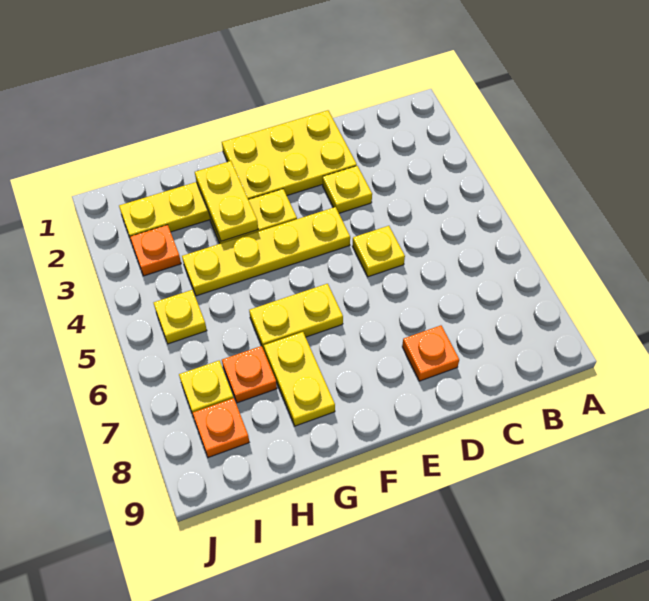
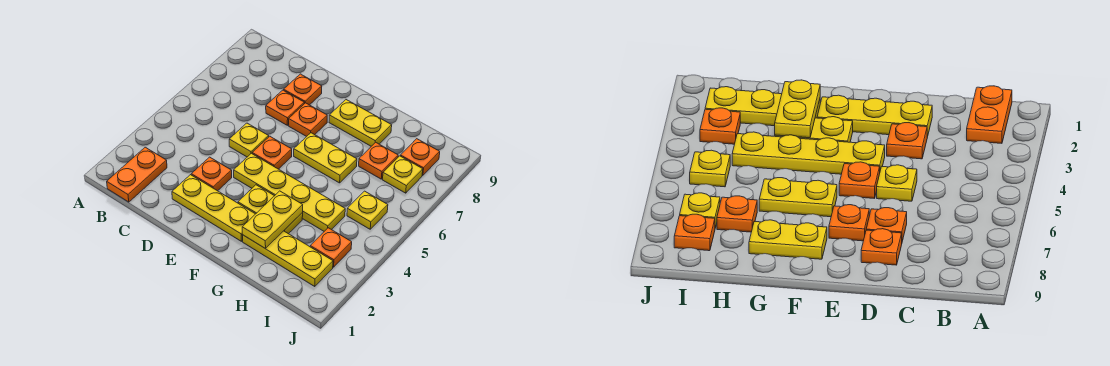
none -> orange 1x2 plate [107,147,167,202]
yellow 2x3 plate [222,110,357,200] -> yellow 1x3 plate [172,175,255,241]
yellow 1x1 plate [323,166,372,213] -> orange 1x1 plate [191,157,232,191]
none -> orange 1x1 plate [266,90,304,125]
none -> orange 1x1 plate [252,136,292,169]
none -> orange 1x1 plate [289,103,327,137]
yellow 1x2 plate [264,332,335,426] -> yellow 1x2 plate turned to [329,100,392,146]

